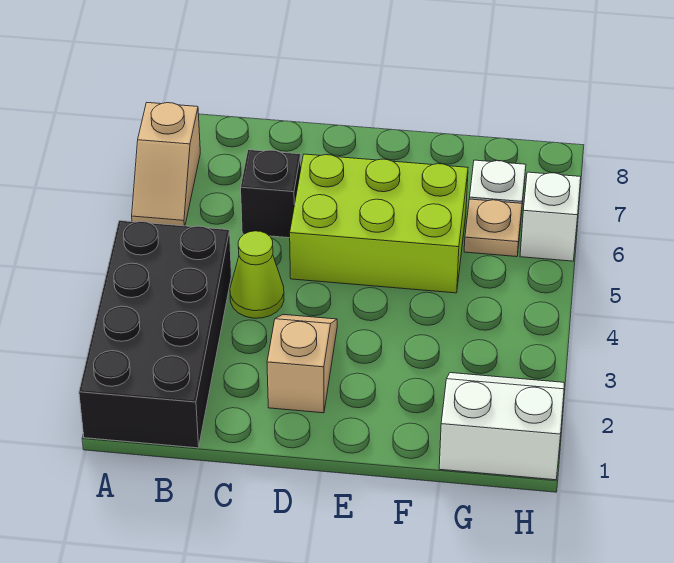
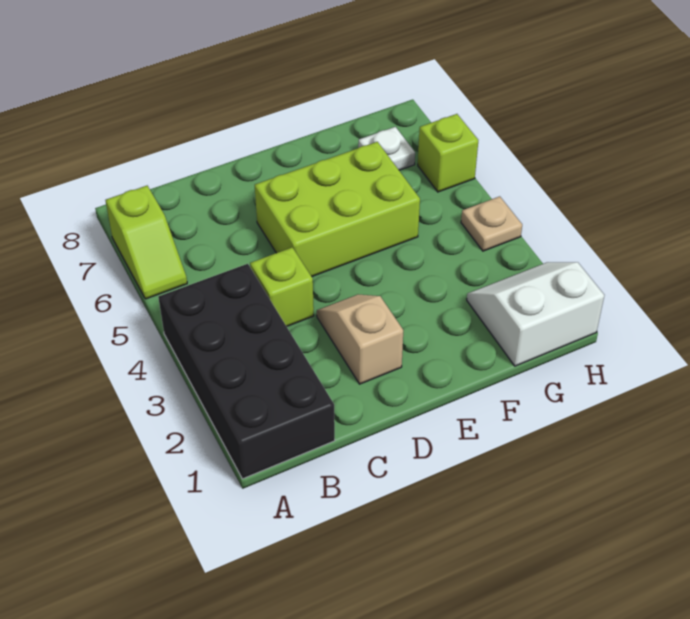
tan 1x2 slope [132,103,200,226] -> lime 1x2 slope [106,186,187,299]
lime 1x1 cone [230,231,284,318] -> lime 1x1 brick [250,247,314,327]
black 1x1 brick [241,150,301,238] -> none
tan 1x1 plate [464,199,522,257] -> tan 1x1 plate moved to [461,196,522,251]
white 1x1 brick [520,172,581,261] -> lime 1x1 brick [418,114,478,192]

